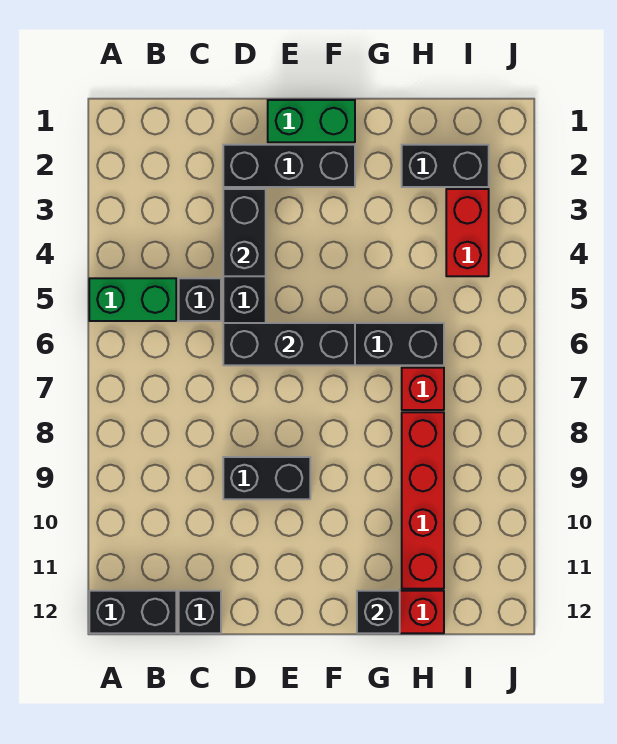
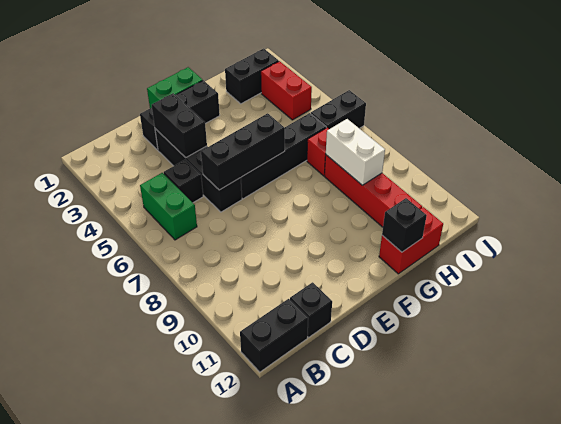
green 1x2 brick [89,278,176,321] -> green 1x2 brick turned to [140,173,197,240]
black 1x2 brick [223,457,310,499] -> black 1x2 brick moved to [311,90,366,129]
none -> white 1x2 brick [326,119,385,185]

